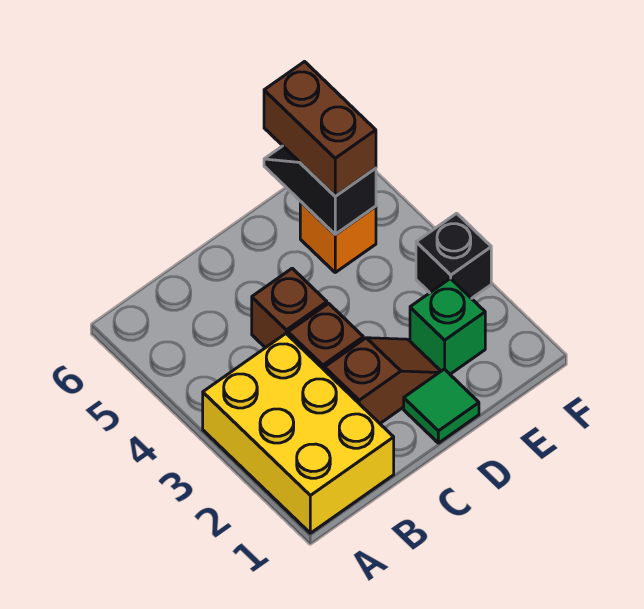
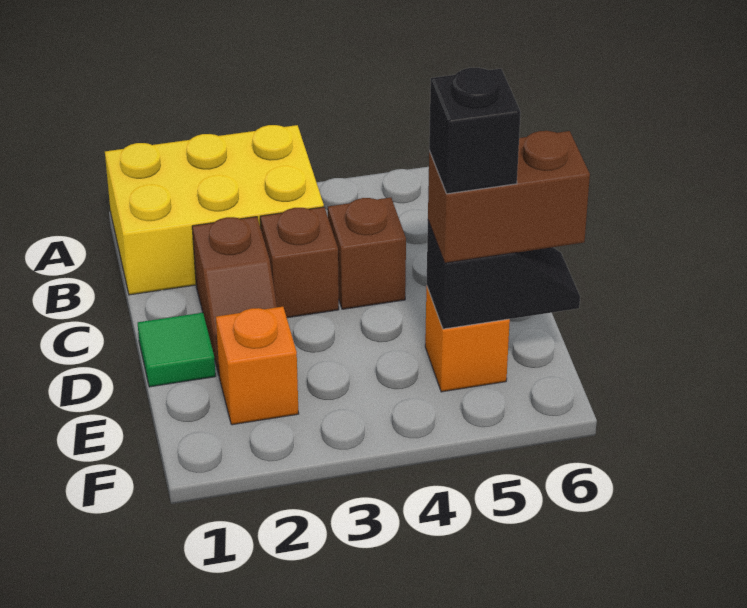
green 1x1 brick [410,278,485,374] -> orange 1x1 brick [216,307,299,425]
black 1x1 brick [416,213,491,299] -> black 1x1 brick moved to [429,68,521,194]

